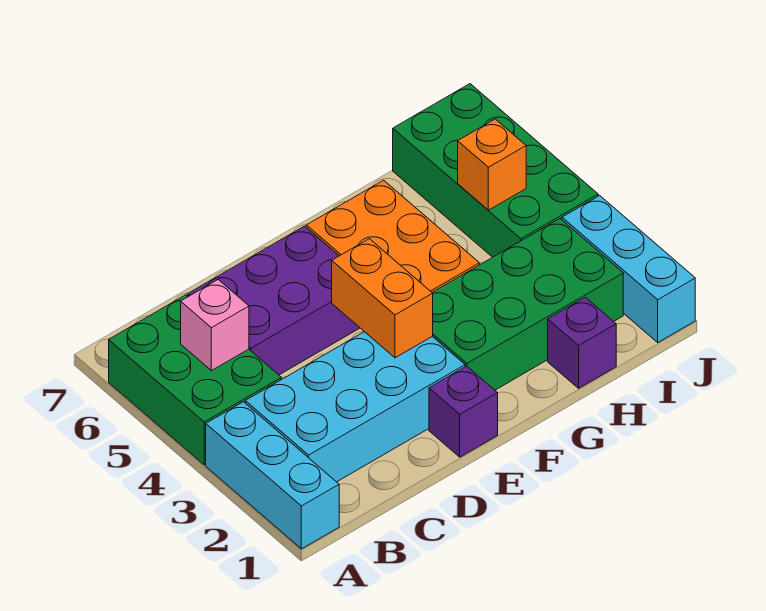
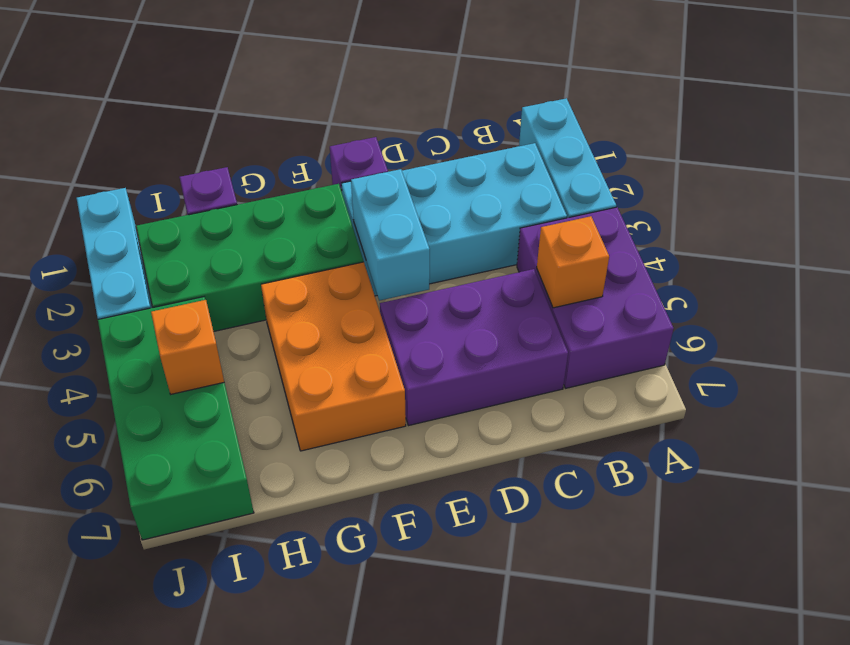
green 2x3 brick [109,295,282,465] -> purple 2x3 brick [517,207,674,388]
pink 1x1 brick [181,280,249,371] -> orange 1x1 brick [537,216,609,308]
orange 1x2 brick [332,239,433,358] -> cyan 1x2 brick [351,169,430,301]

